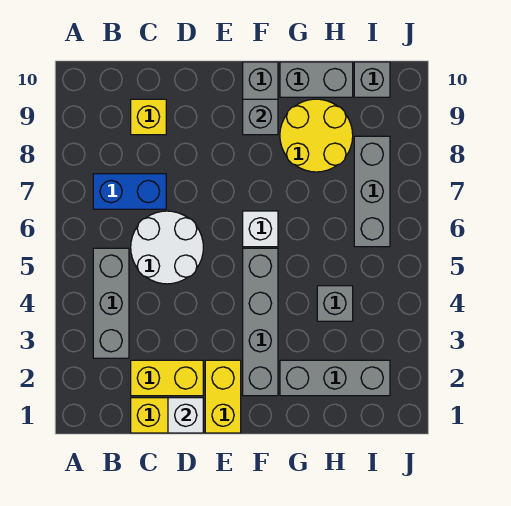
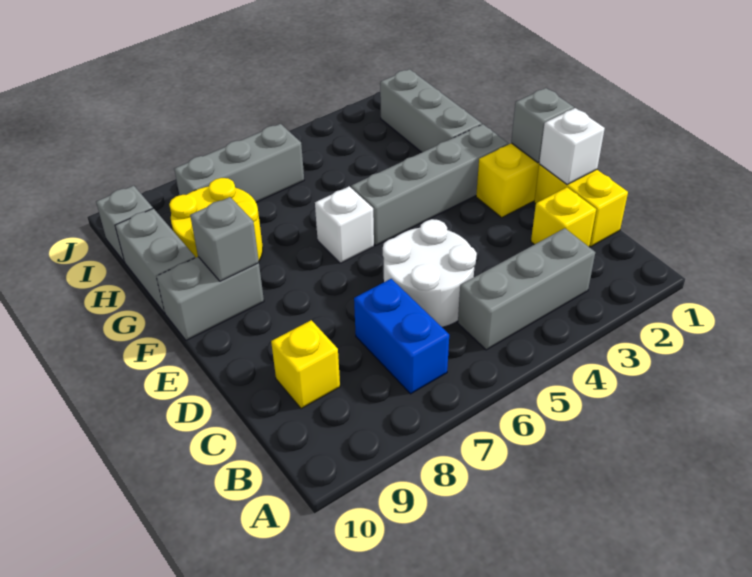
yellow 1x2 brick [131,360,203,396] -> yellow 1x1 brick [531,187,596,247]
grey 1x1 brick [317,286,353,321] -> grey 1x1 brick moved to [511,88,574,163]

